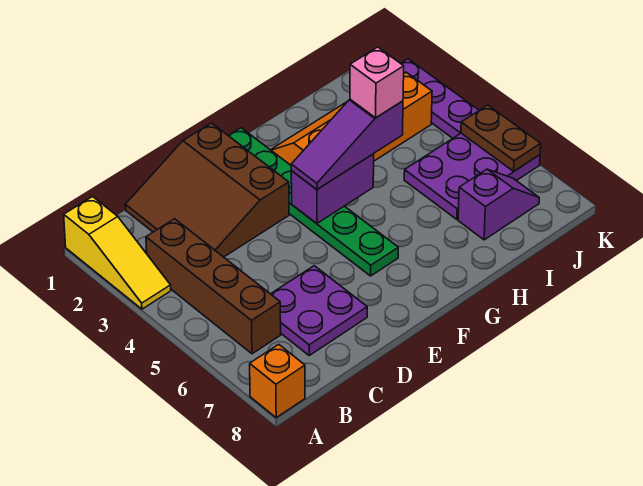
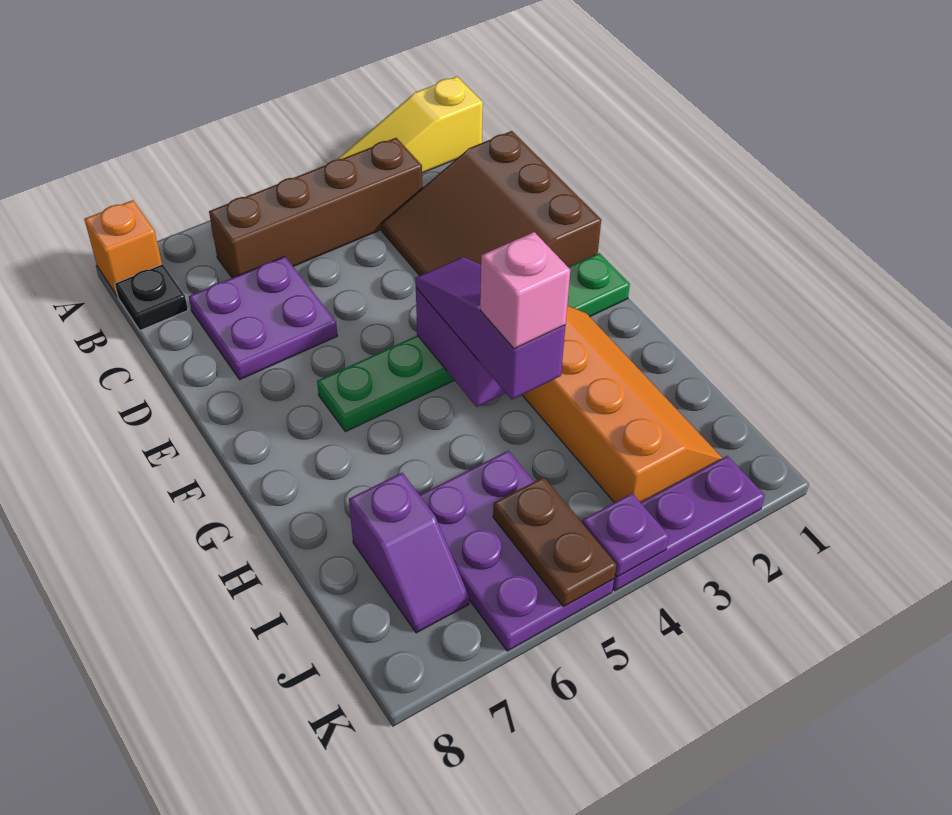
none -> black 1x1 plate [115,264,188,330]
brown 3x3 slope [125,123,289,257] -> brown 3x3 slope turned to [381,131,601,275]
none -> purple 1x1 plate [582,494,669,577]
brown 1x2 plate [461,105,541,171] -> brown 1x2 plate turned to [493,477,616,607]

